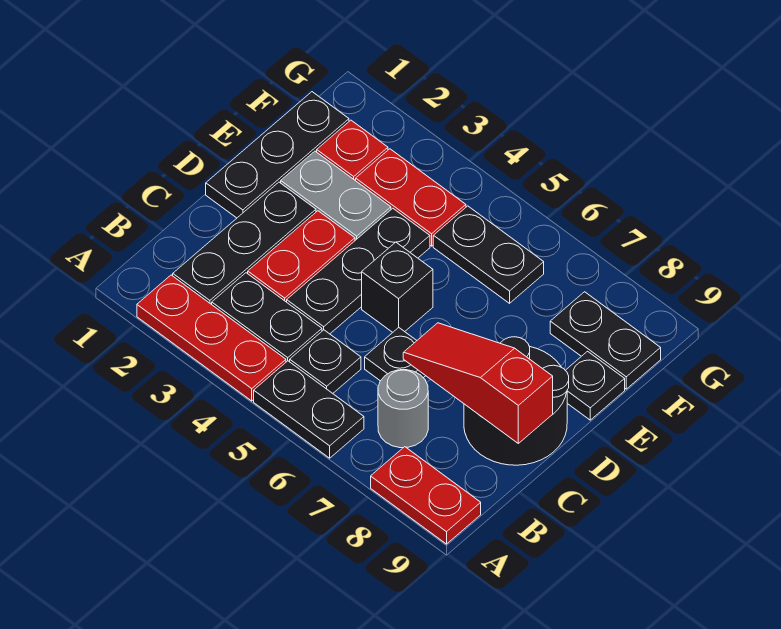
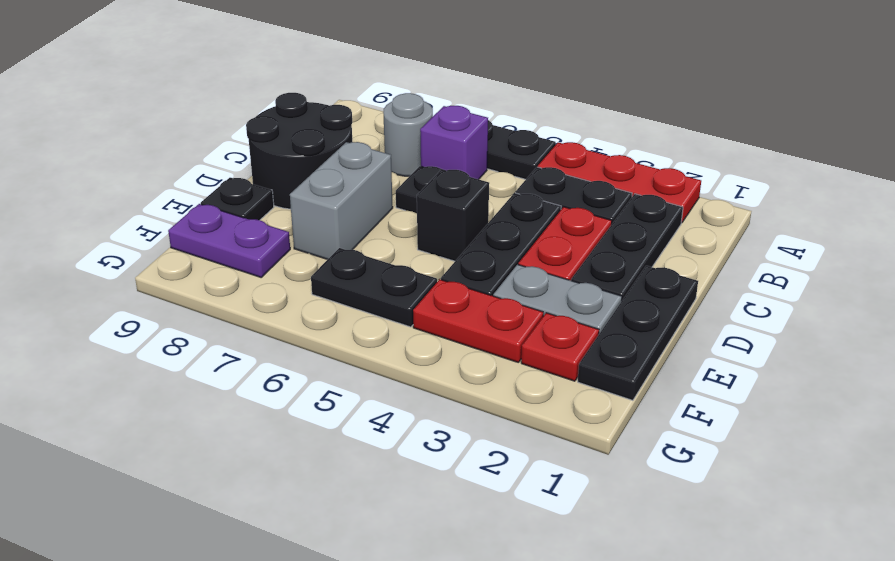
red 1x2 plate [371,447,481,544] -> none
black 1x1 plate [290,330,361,393] -> none
none -> purple 1x1 brick [420,106,488,179]
red 1x3 slope [403,323,553,443] -> none
none -> grey 1x2 brick [290,142,393,259]
black 1x2 plate [550,292,661,389] -> purple 1x2 plate [168,204,290,277]

